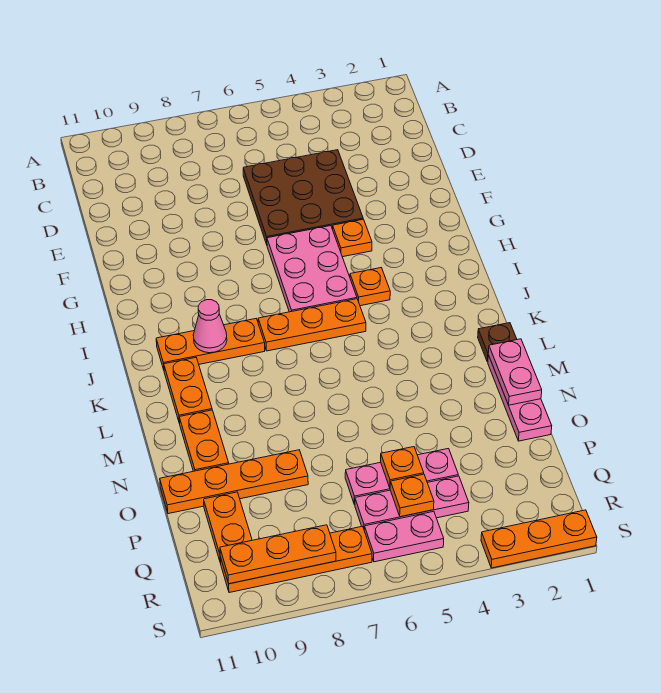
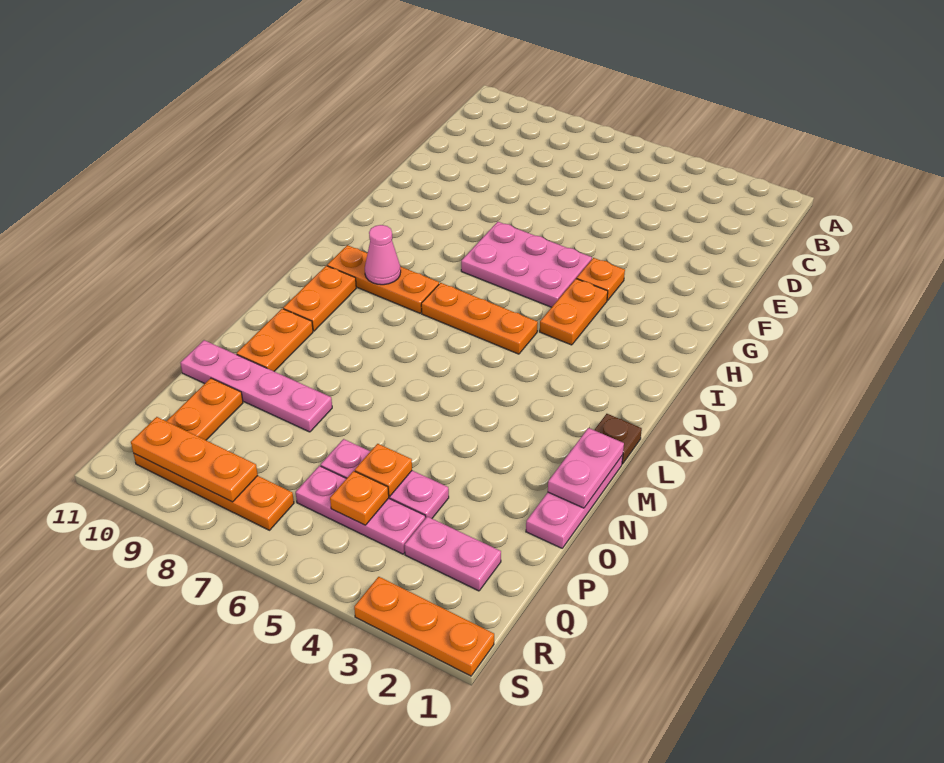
brown 3x3 plate [243,150,363,244] -> none
pink 2x3 plate [267,226,357,312] -> pink 2x3 plate turned to [461,222,592,307]
orange 1x1 plate [350,268,390,306] -> orange 1x2 plate [540,279,608,345]
orange 1x4 plate [160,450,308,514] -> pink 1x4 plate [181,340,332,432]
pink 1x2 plate [364,511,444,562] -> pink 1x2 plate moved to [405,517,501,591]

